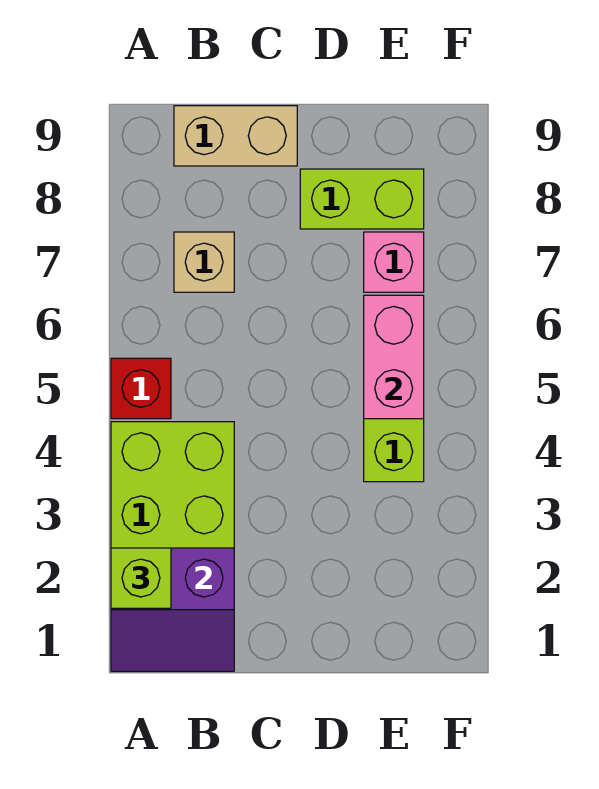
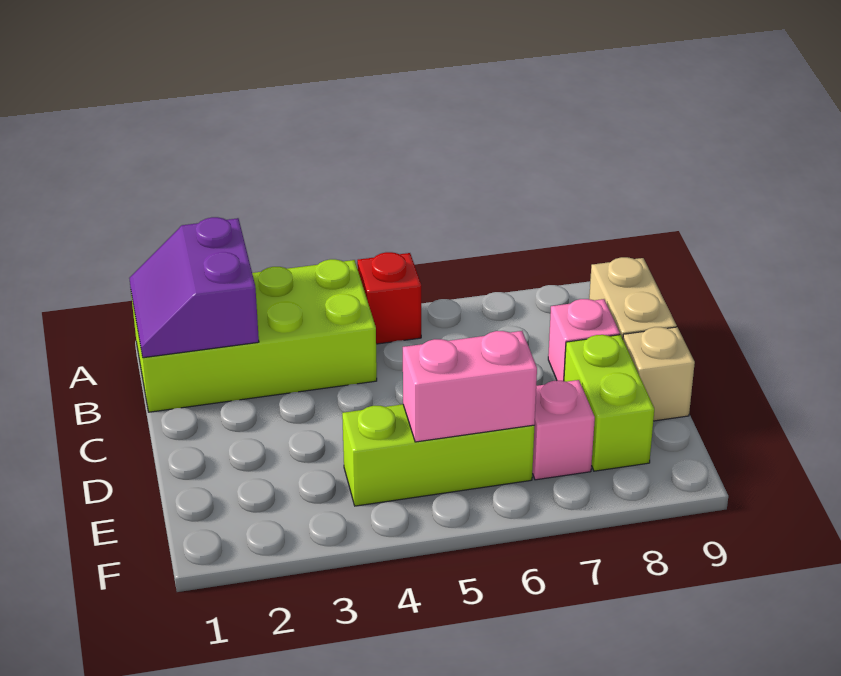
lime 1x1 brick [111,548,171,608] -> none
tan 1x1 brick [174,232,234,292] -> tan 1x1 brick moved to [623,327,695,421]
none -> pink 1x1 brick [548,299,620,381]

